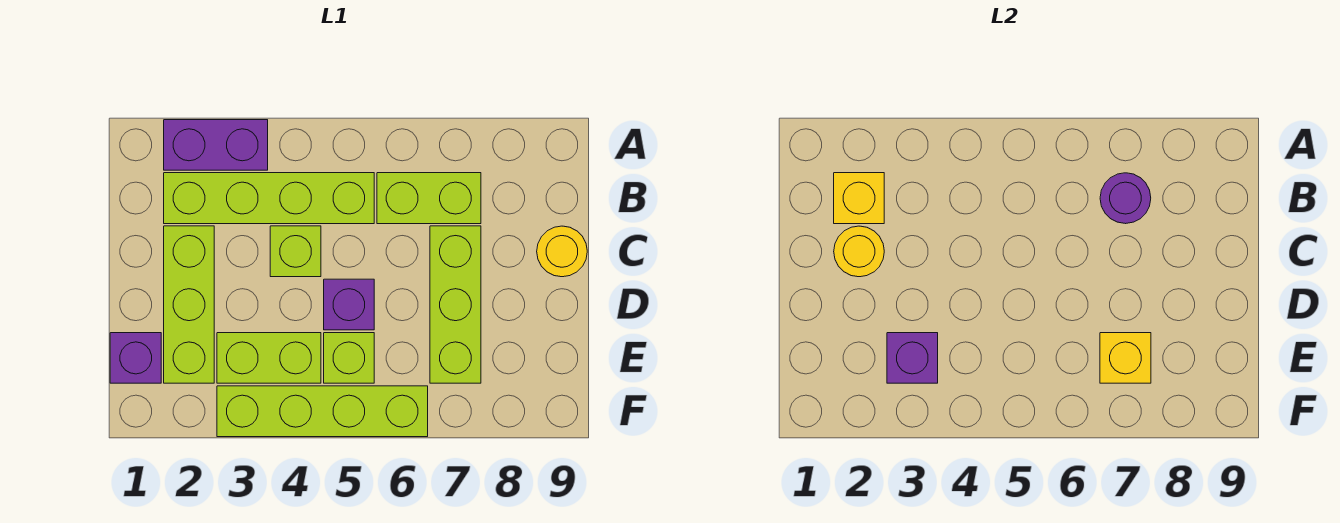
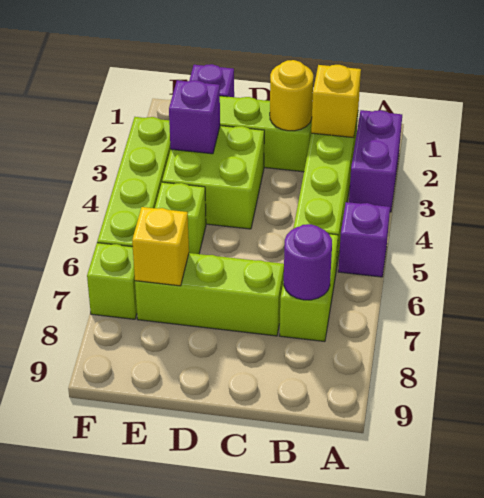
lime 1x1 brick [270,226,321,277] -> lime 1x1 brick moved to [87,243,137,319]
yellow 1x1 round brick [537,226,587,277] -> none
purple 1x1 brick [324,279,374,330] -> purple 1x1 brick moved to [338,202,390,277]
lime 1x2 brick [217,333,321,383] -> lime 2x2 brick [162,126,264,229]

